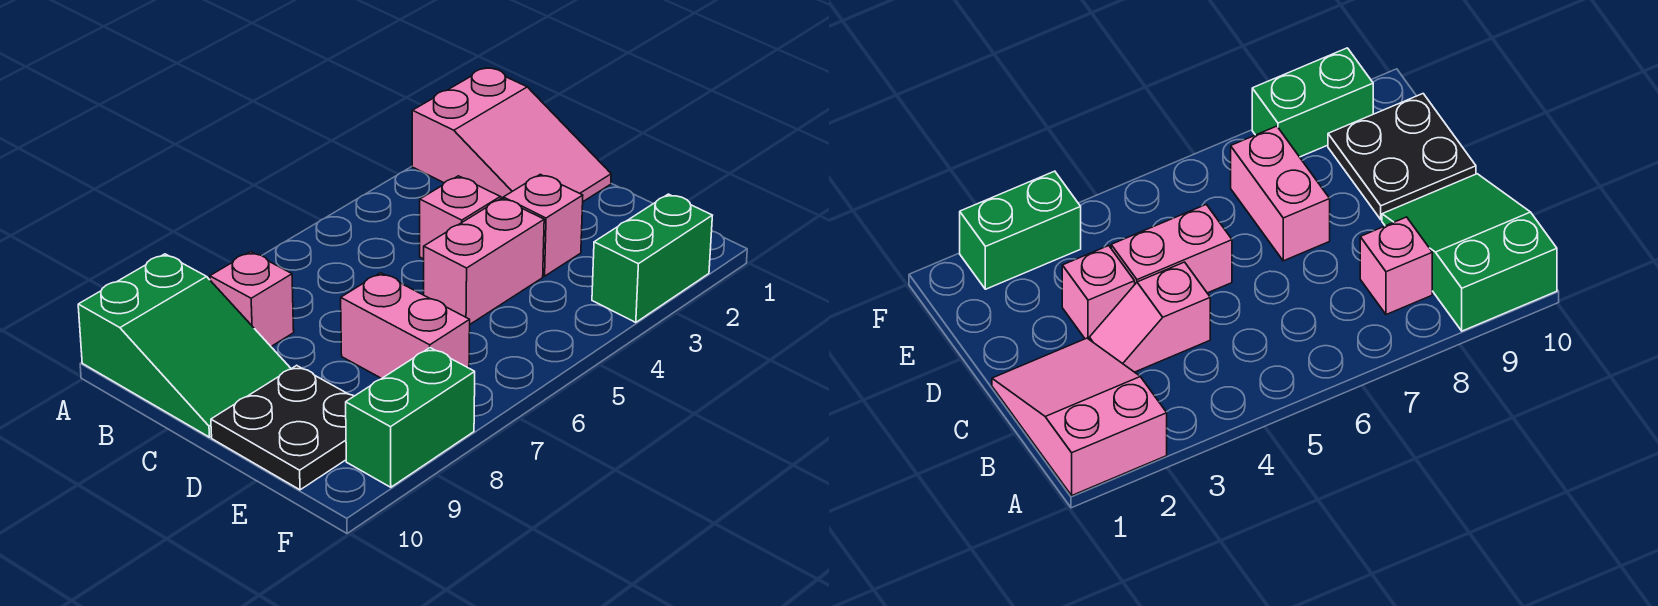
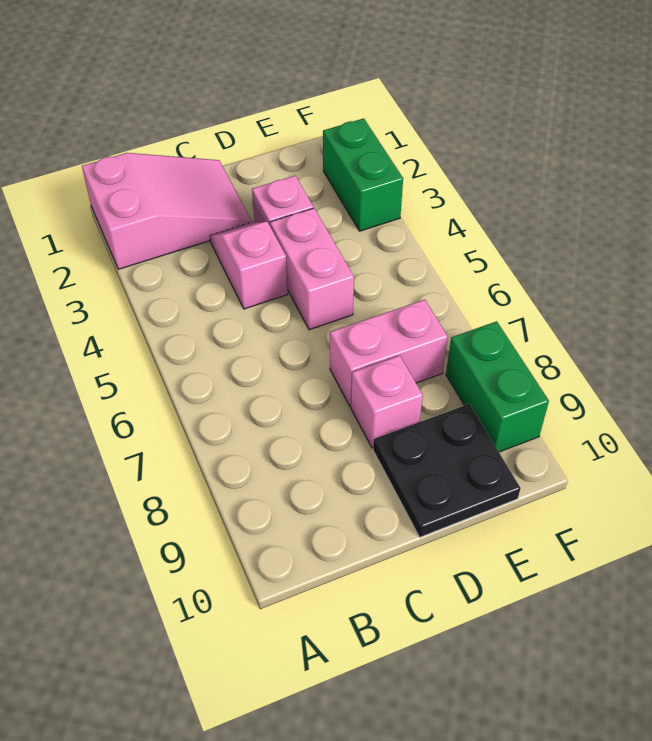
green 2x3 slope [78,254,291,437] -> none
pink 1x1 brick [210,252,294,346] -> pink 1x1 brick moved to [351,355,423,448]

